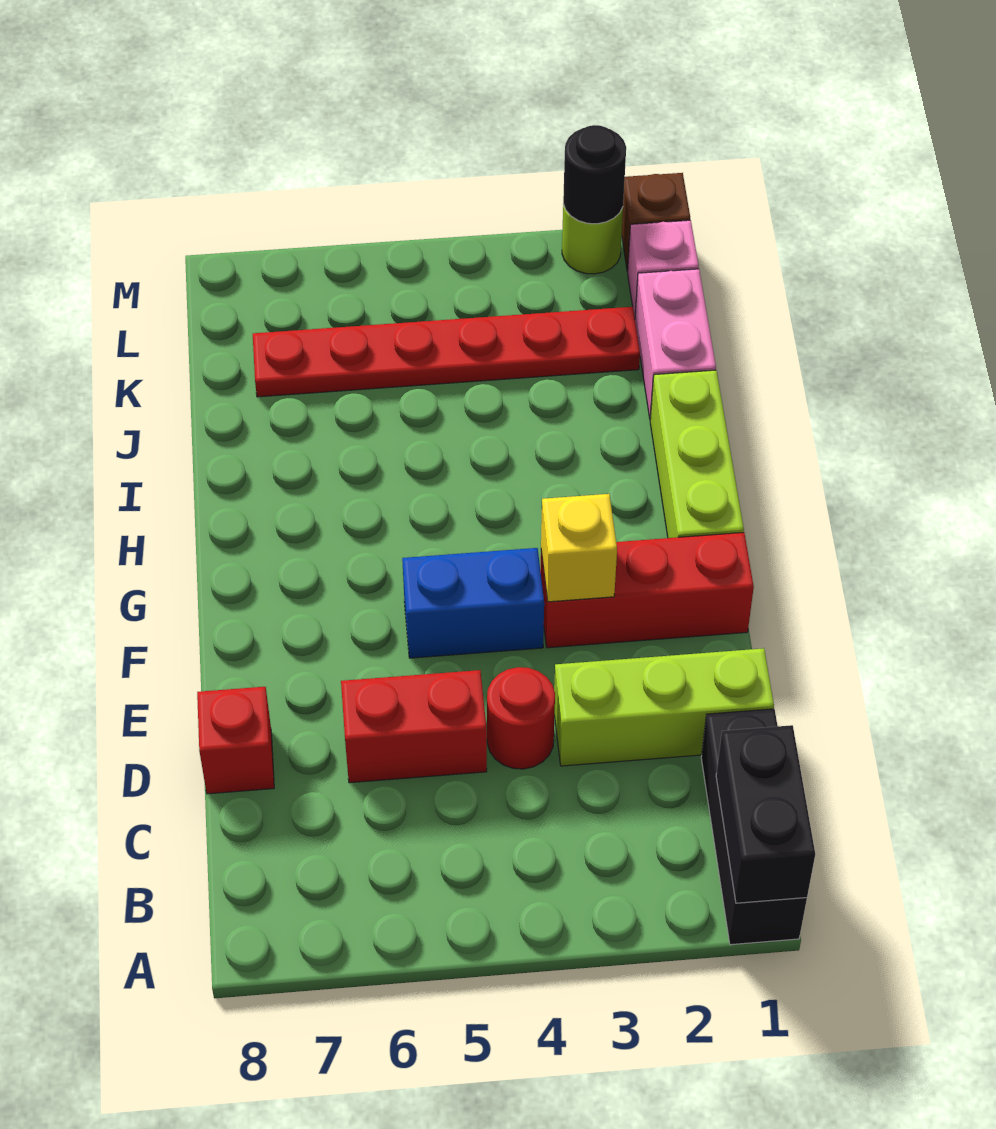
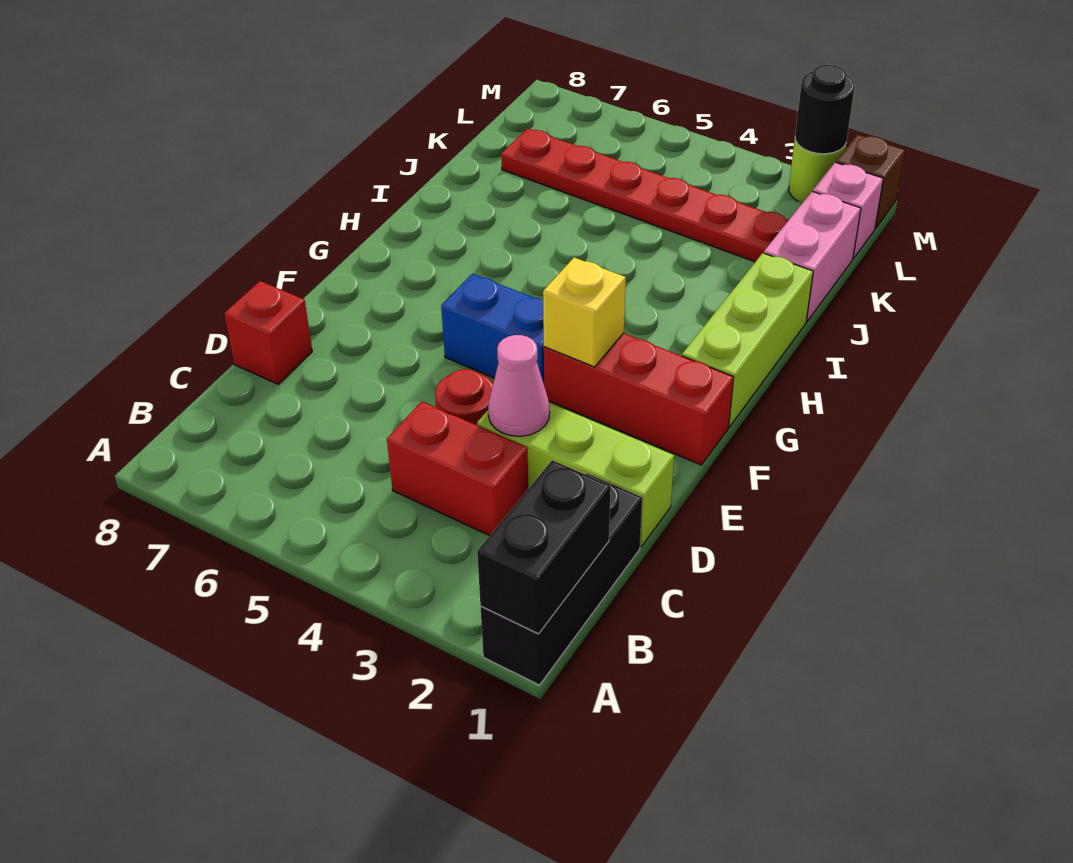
none -> pink 1x1 cone [488,335,550,436]
red 1x2 brick [341,670,487,783] -> red 1x2 brick moved to [387,401,528,536]

